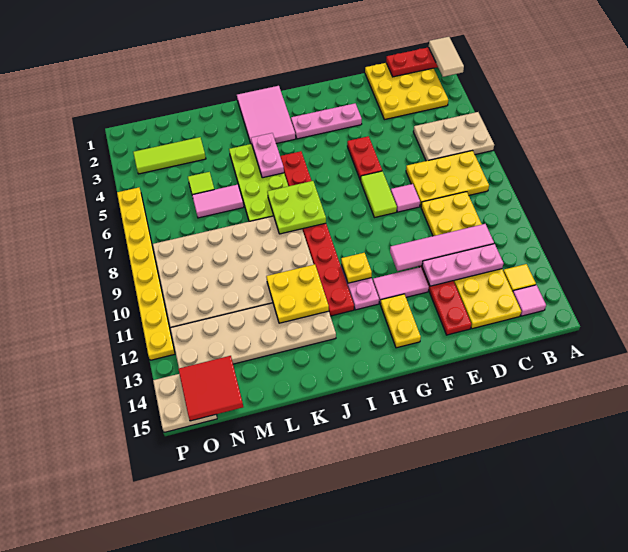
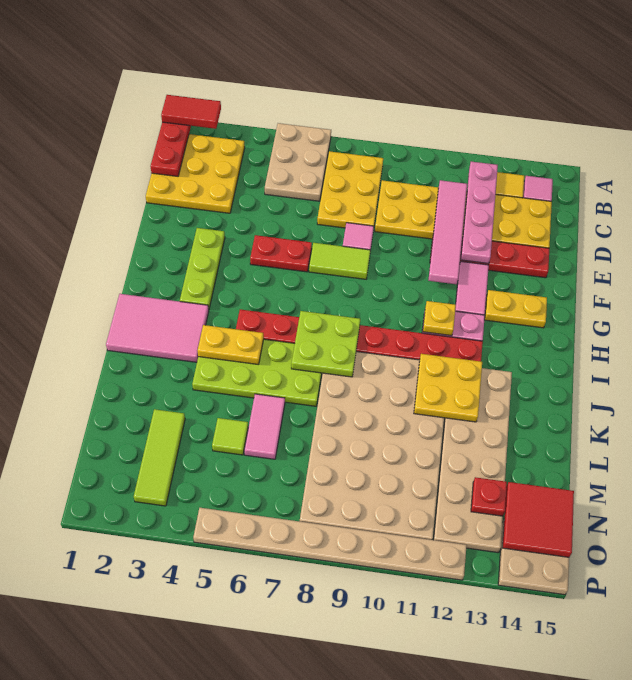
tan 1x2 tile [429,37,464,77] -> red 1x2 tile [161,95,221,129]
pink 1x3 plate [422,244,503,286] -> pink 1x4 plate [461,162,498,264]
pink 1x3 plate [291,103,362,139] -> lime 1x3 plate [180,228,225,309]
pink 1x2 plate [251,133,284,178] -> yellow 1x2 plate [198,325,264,365]
none -> red 1x1 plate [471,477,507,516]
yellow 1x8 plate [117,188,175,360] -> tan 1x8 plate [193,508,467,580]

